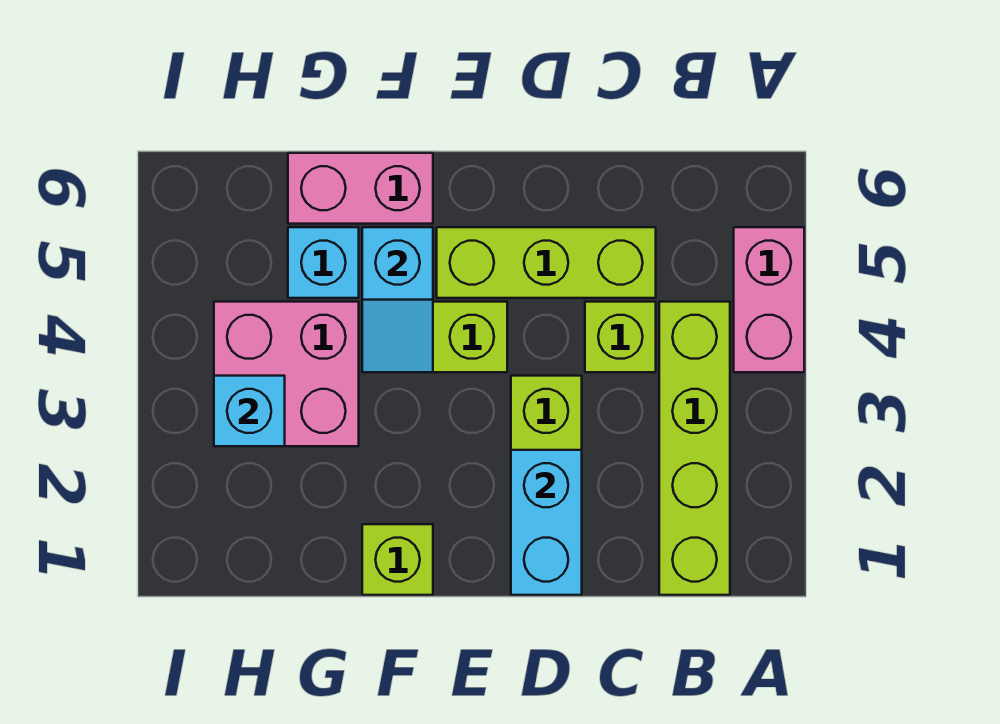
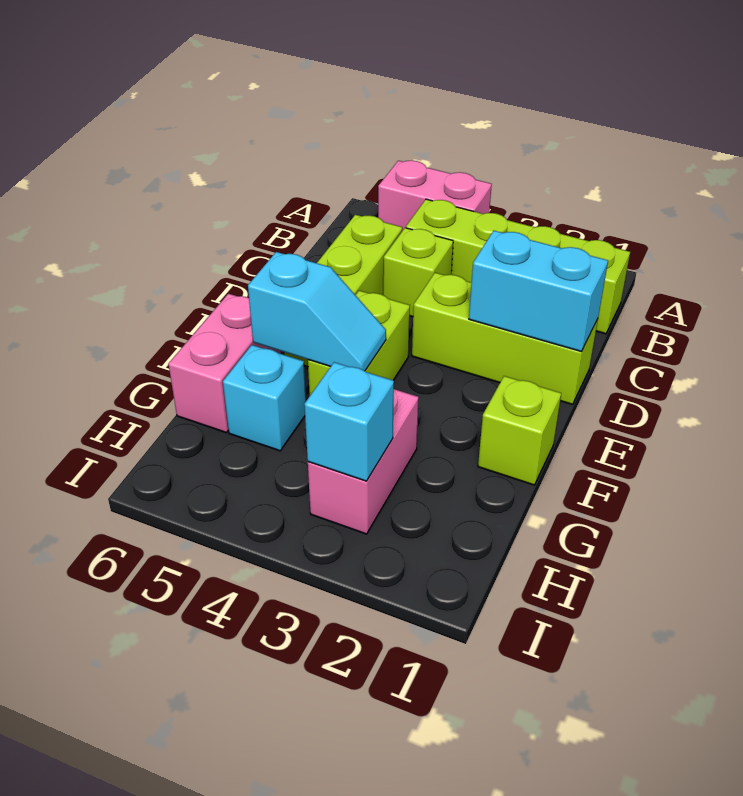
pink 2x2 brick [214,302,359,446] -> pink 1x2 brick [308,389,419,534]

